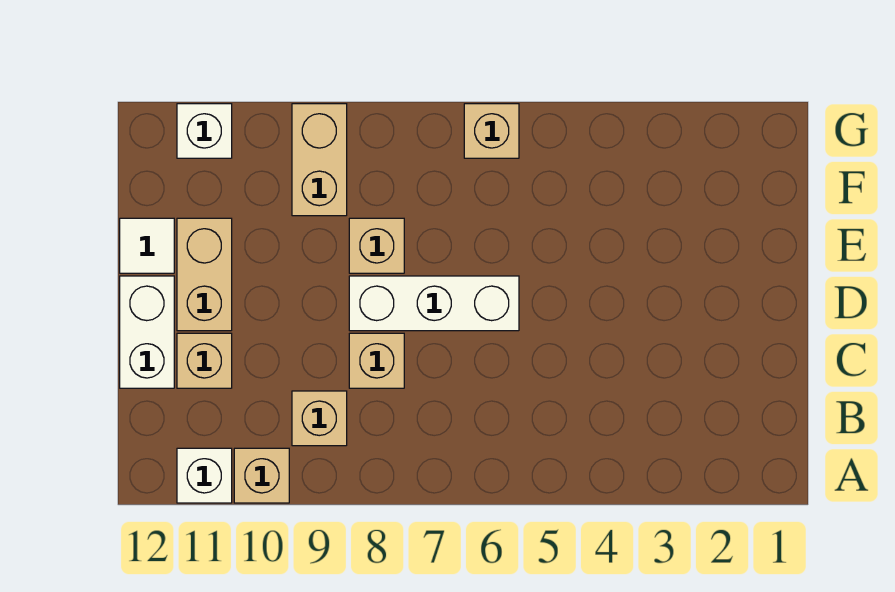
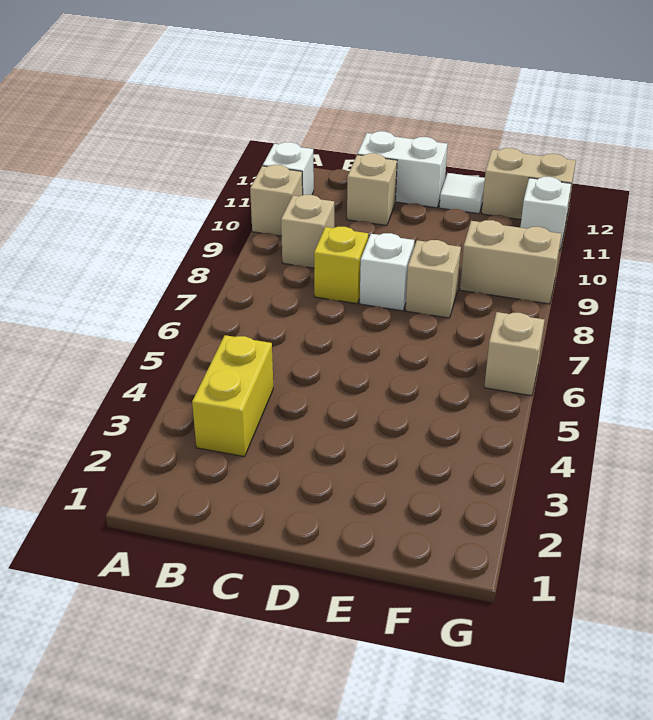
none -> yellow 1x2 brick [192,335,273,457]
tan 1x1 brick [349,333,404,388] -> yellow 1x1 brick [314,227,368,304]
white 1x3 brick [349,276,519,331] -> white 1x1 brick [360,233,414,311]
tan 1x2 brick [177,218,232,331] -> tan 1x2 brick moved to [482,148,576,220]

